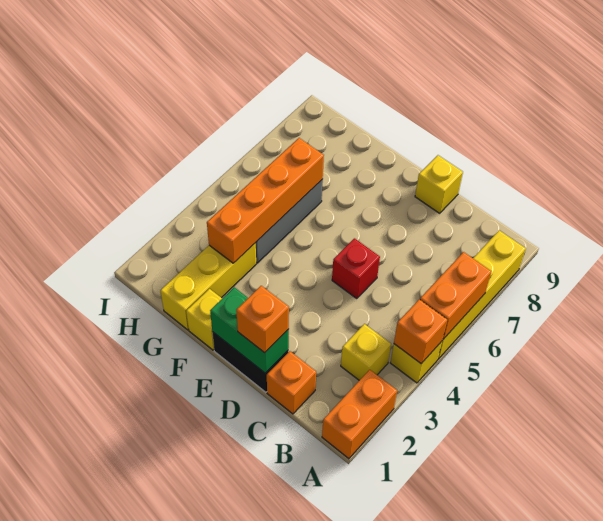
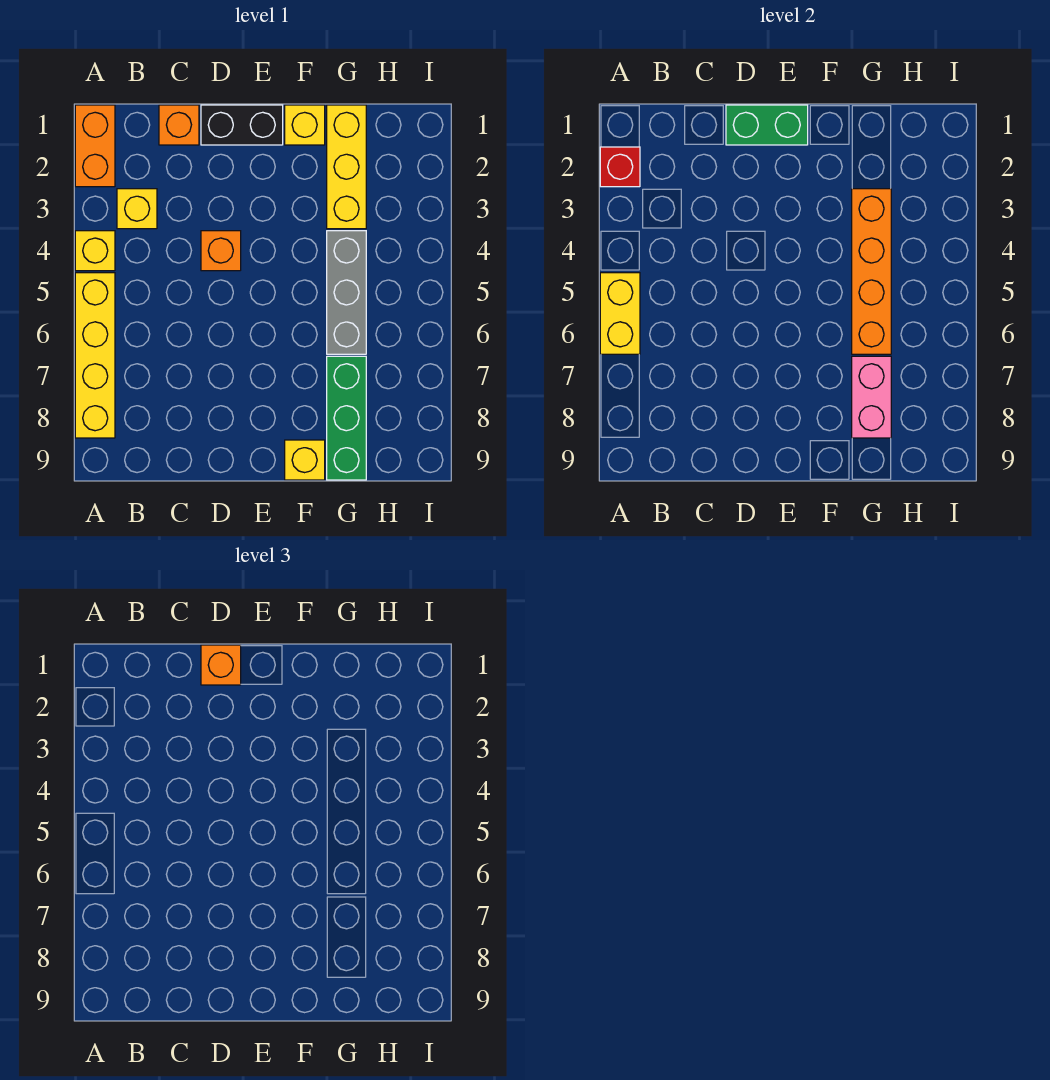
orange 1x1 brick [394,299,447,364] -> orange 1x1 brick moved to [201,231,241,271]
orange 1x2 brick [420,252,491,339] -> yellow 1x2 brick [600,273,640,354]
red 1x1 brick [332,238,380,299] -> red 1x1 brick moved to [600,147,640,187]
yellow 1x1 brick [415,155,463,213] -> yellow 1x1 brick moved to [285,440,325,480]
none -> green 1x3 brick [327,356,366,480]
none -> pink 1x2 brick [852,356,891,438]

